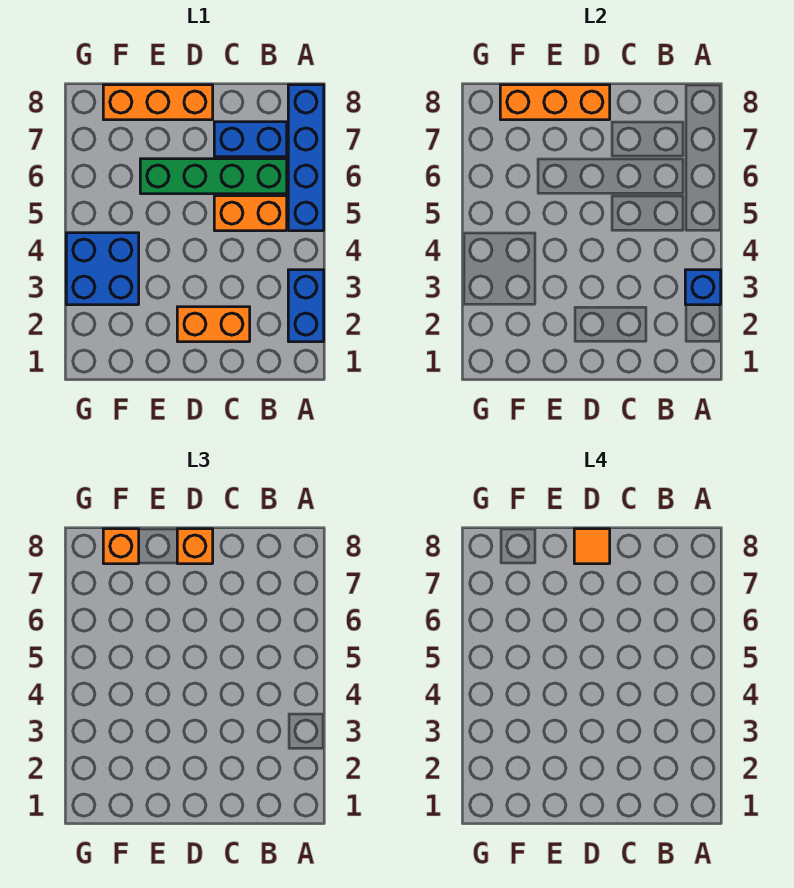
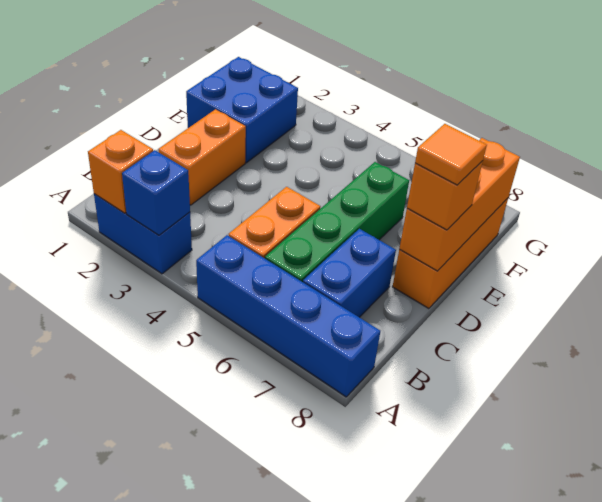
blue 2x2 brick [66,233,139,305] -> blue 2x2 brick moved to [186,57,298,163]
orange 1x1 brick [103,529,139,564] -> orange 1x1 brick moved to [88,130,153,213]

